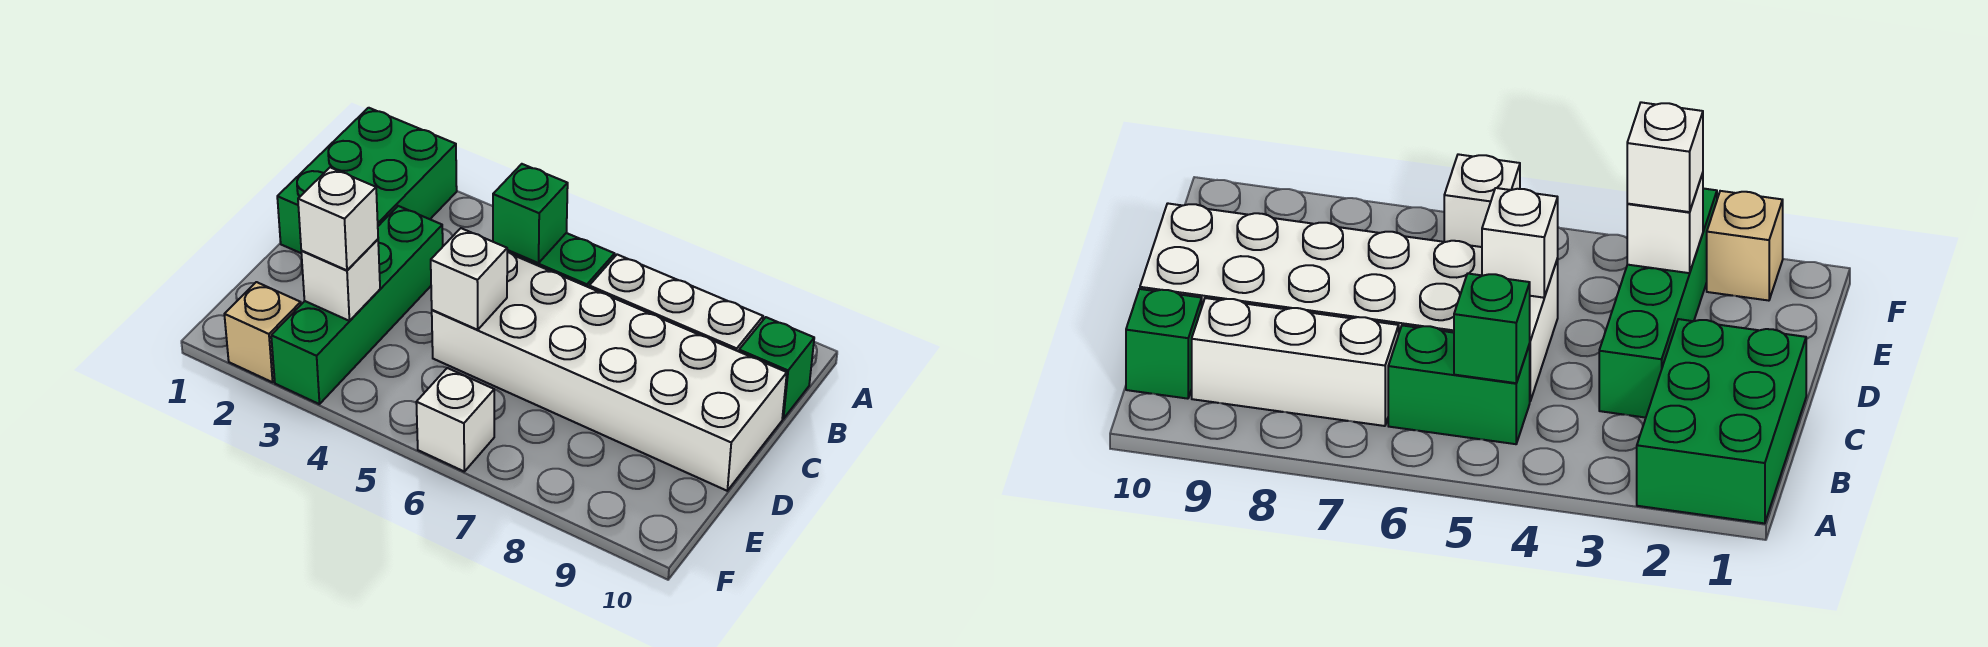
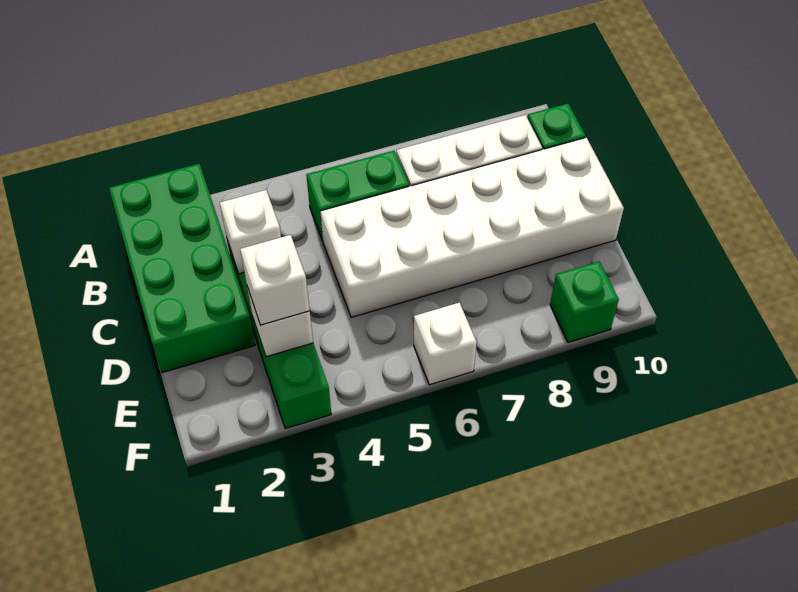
green 2x3 brick [277,108,457,253] -> green 2x4 brick [109,164,255,373]
green 1x1 brick [493,164,568,263] -> green 1x1 brick moved to [550,261,619,343]
white 1x1 brick [431,228,507,330] -> white 1x1 brick moved to [220,190,281,274]
tan 1x1 brick [224,282,301,382] -> none

